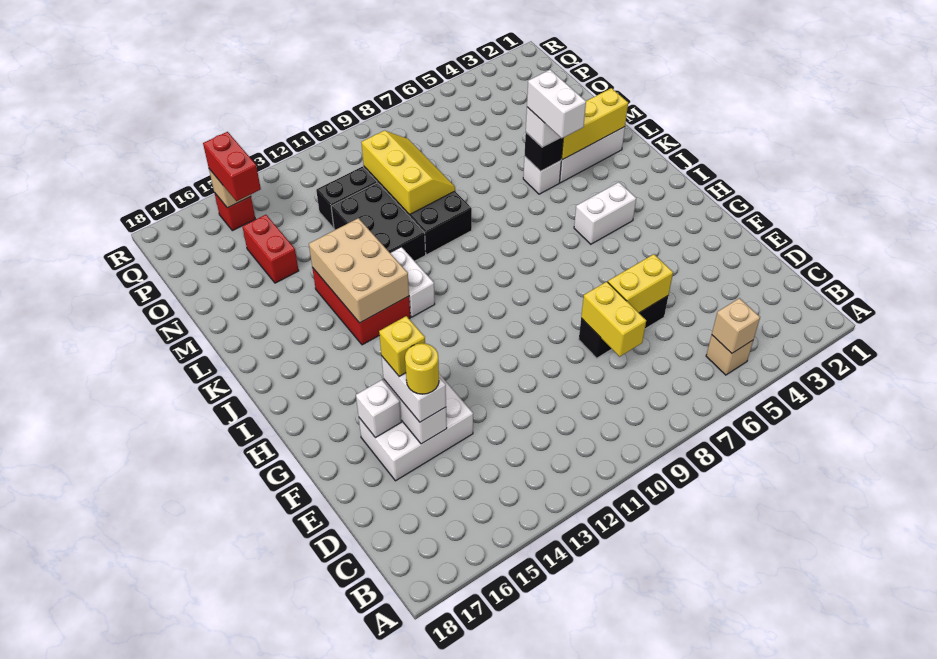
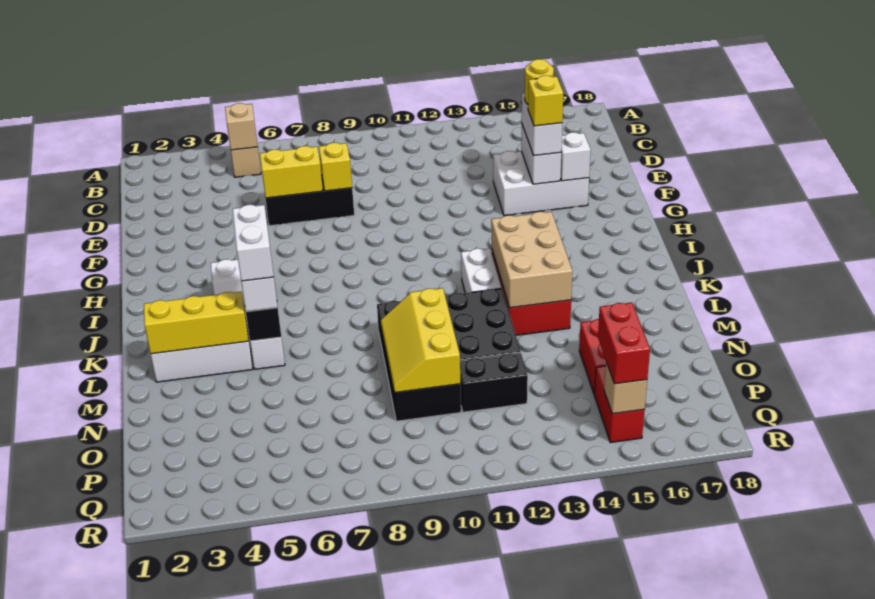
yellow 1x2 brick [581,282,646,357] -> yellow 1x1 brick [319,143,352,191]
red 1x1 brick [215,194,255,231] -> red 1x2 brick [594,366,645,443]

